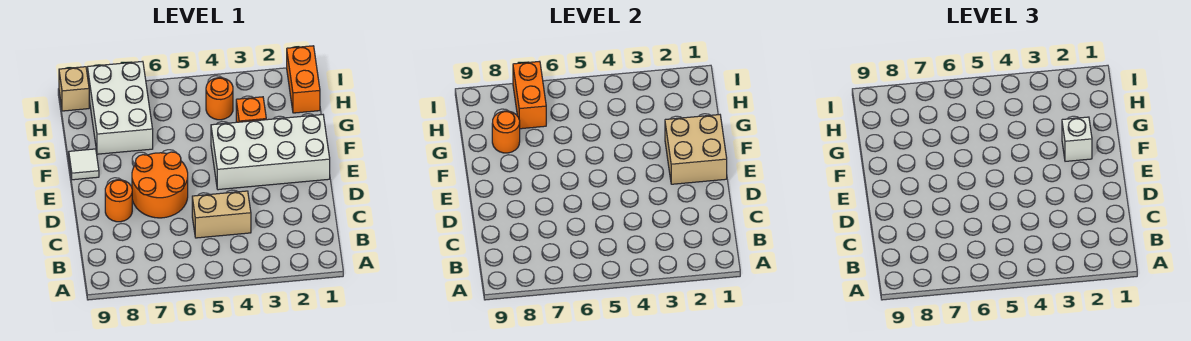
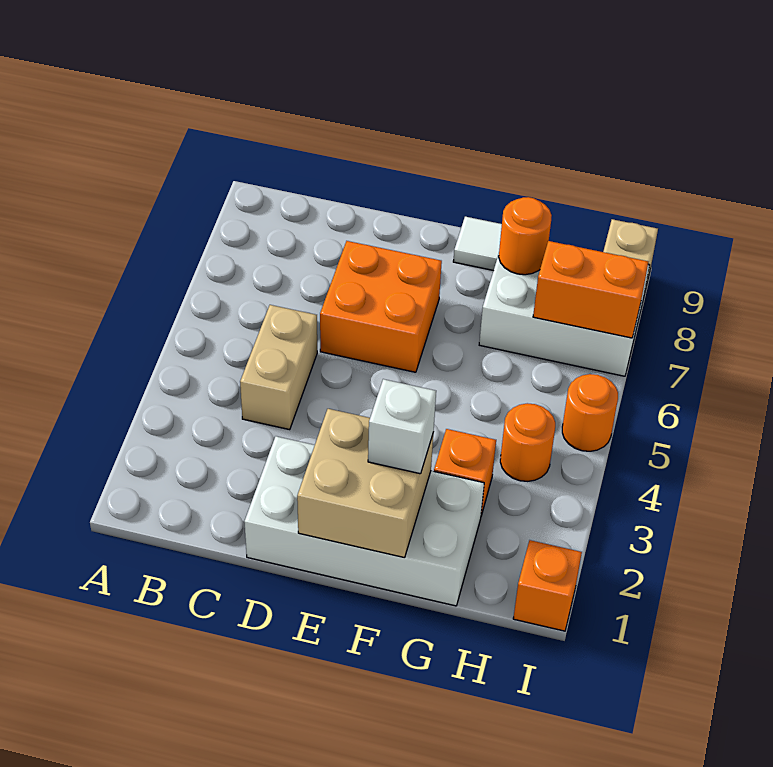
orange 2x2 round brick [132,152,188,218] -> orange 2x2 brick [320,241,442,372]
orange 1x1 round brick [105,180,132,222] -> orange 1x1 round brick moved to [562,374,618,451]
white 2x4 brick [211,115,330,190] -> white 2x4 brick turned to [244,436,484,606]
orange 1x2 brick [287,46,320,113] -> orange 1x1 brick [513,540,582,631]

